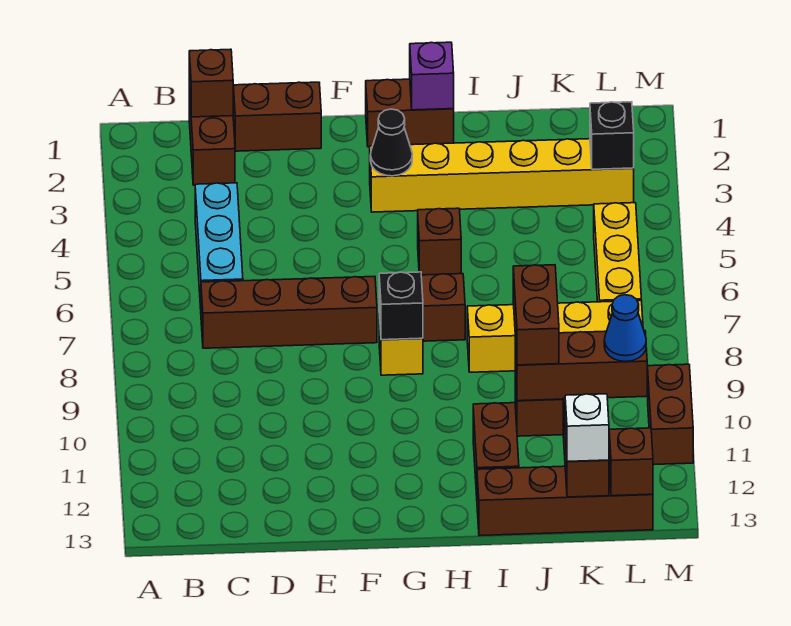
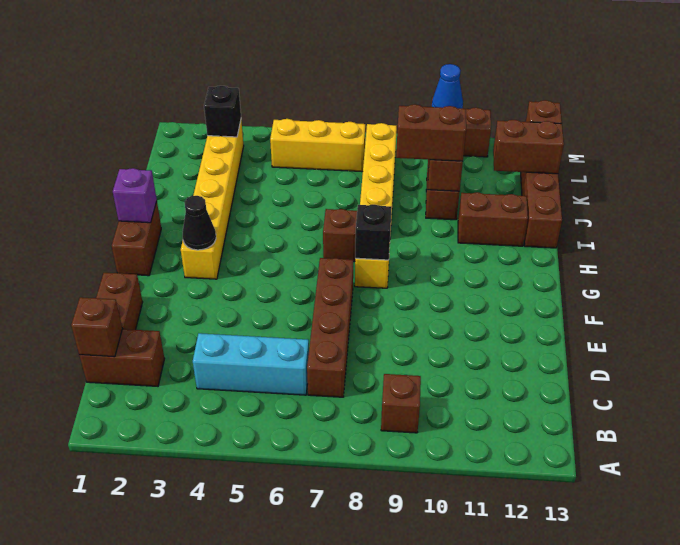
brown 1x1 brick [418,208,461,275] -> brown 1x1 brick moved to [381,374,421,433]
white 1x1 brick [565,394,609,461] -> none

